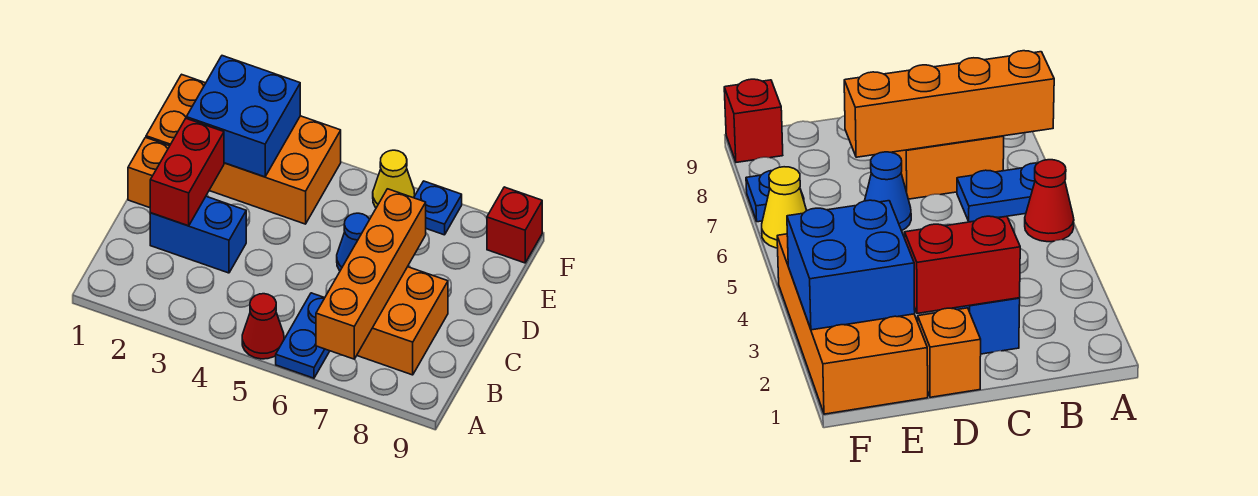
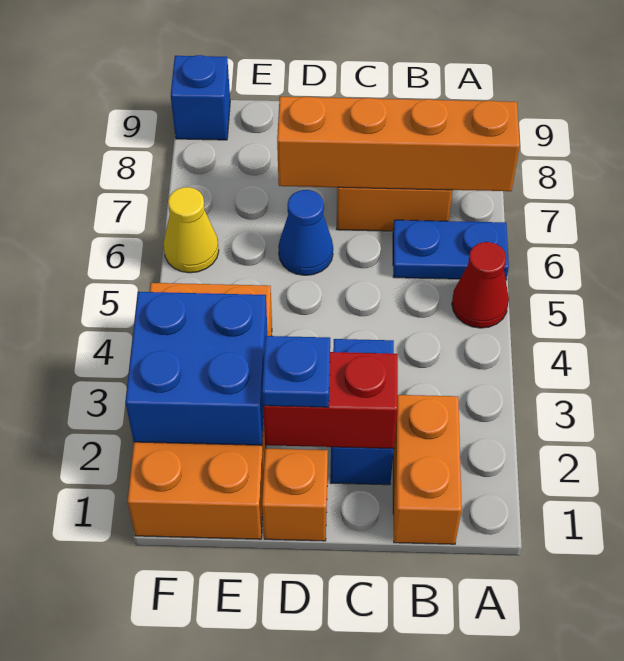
none -> orange 1x2 brick [393,395,462,544]
blue 1x1 plate [414,181,462,235] -> blue 1x1 plate moved to [262,336,330,407]
red 1x1 brick [487,187,542,263] -> blue 1x1 brick [171,55,230,140]

